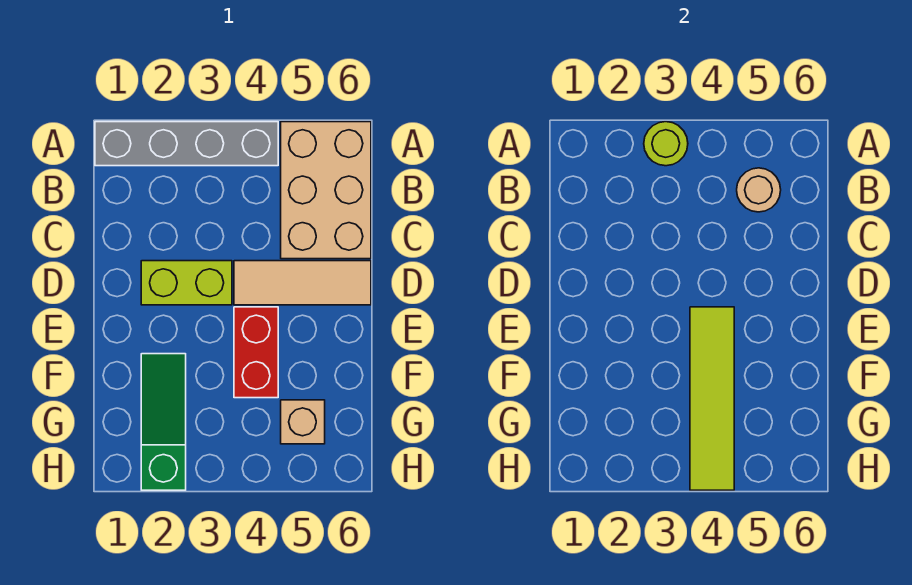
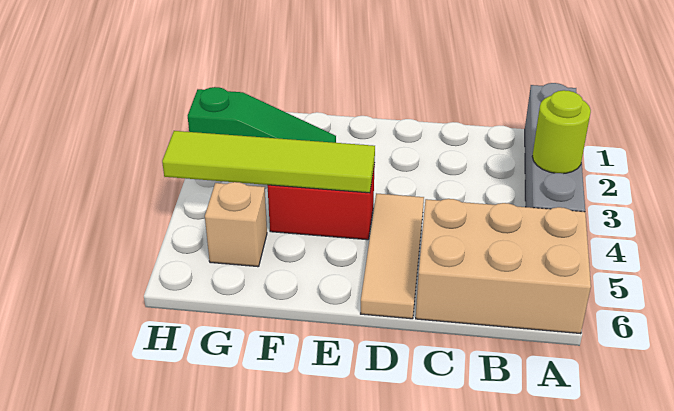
tan 1x1 round brick [737,168,781,212] -> none
lime 1x2 brick [141,261,232,305] -> none

